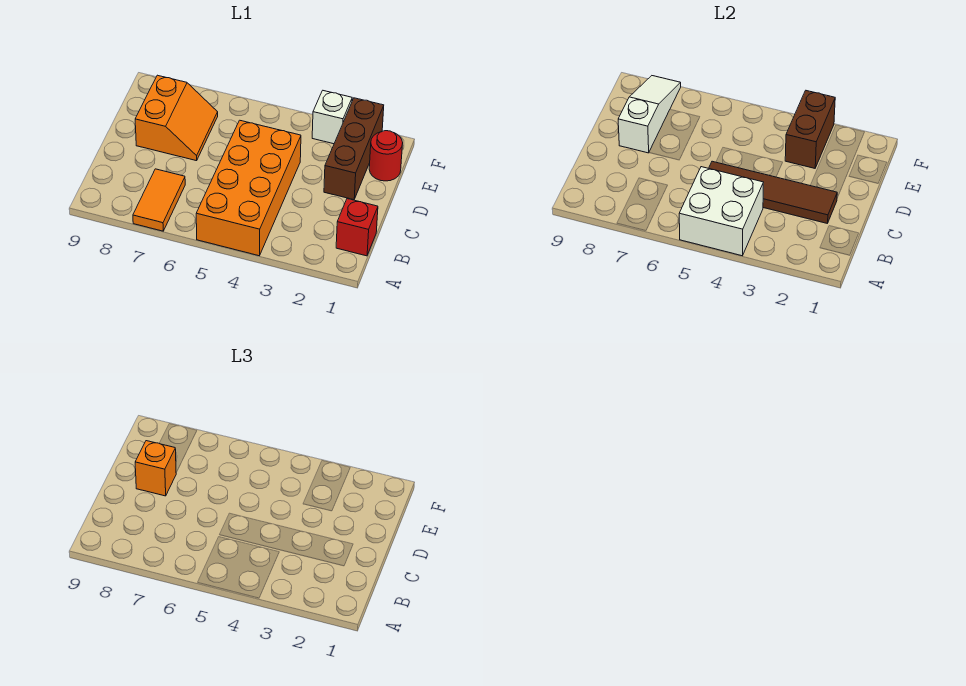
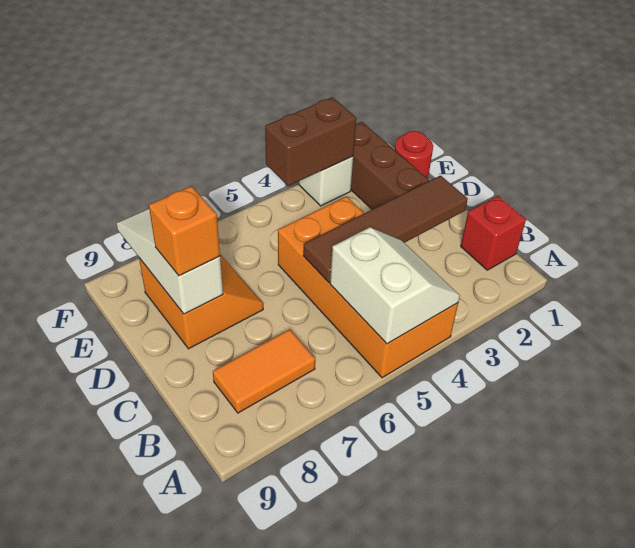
white 2x2 brick [679,167,763,256] -> white 2x2 slope [330,227,460,344]
orange 1x2 tile [133,169,185,231] -> orange 1x2 tile turned to [213,329,315,413]
brown 1x2 brick [785,91,835,168] -> brown 1x2 brick turned to [265,97,356,186]

